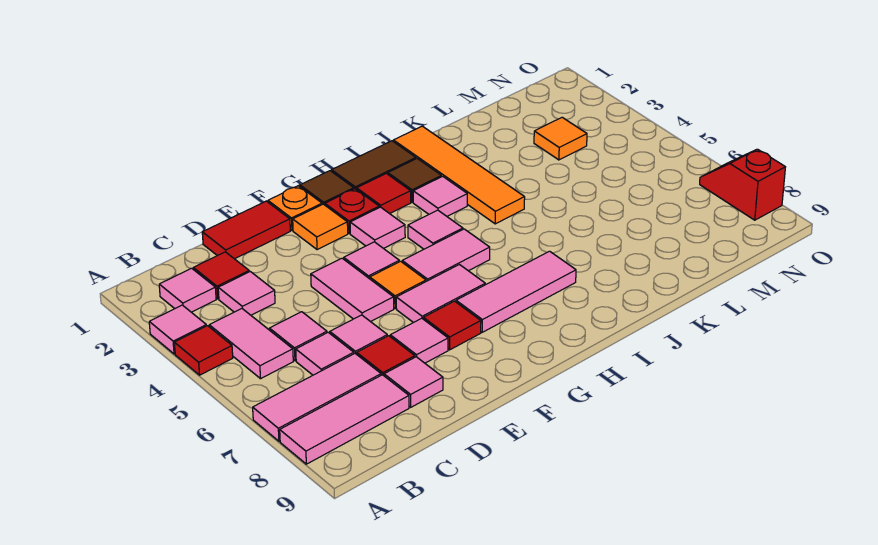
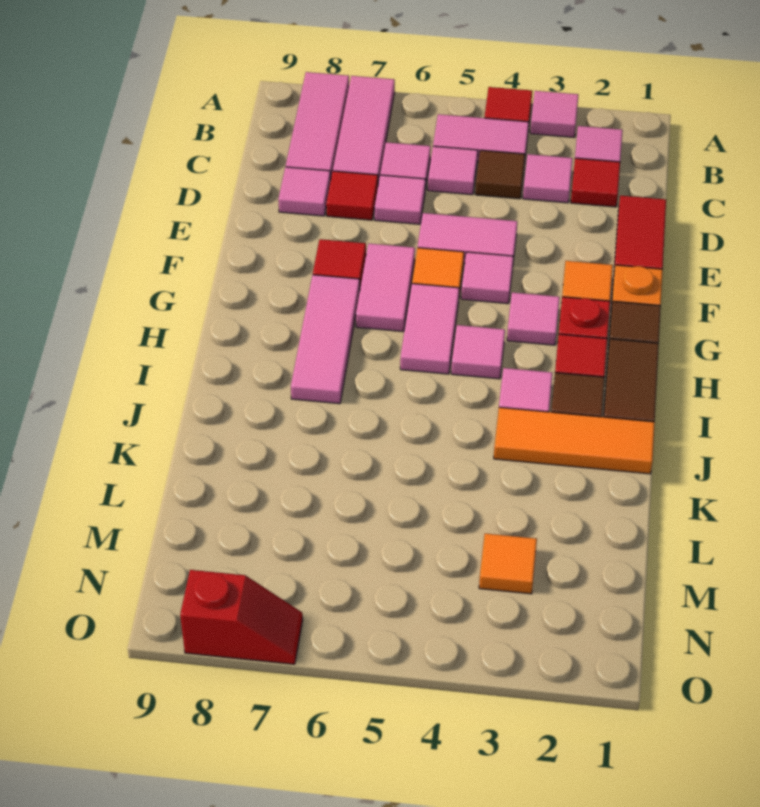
none -> brown 1x1 tile [475,150,525,199]
pink 1x1 tile [390,318,448,363] -> none
orange 1x4 tile [393,126,525,224] -> orange 1x3 tile [494,407,655,474]

